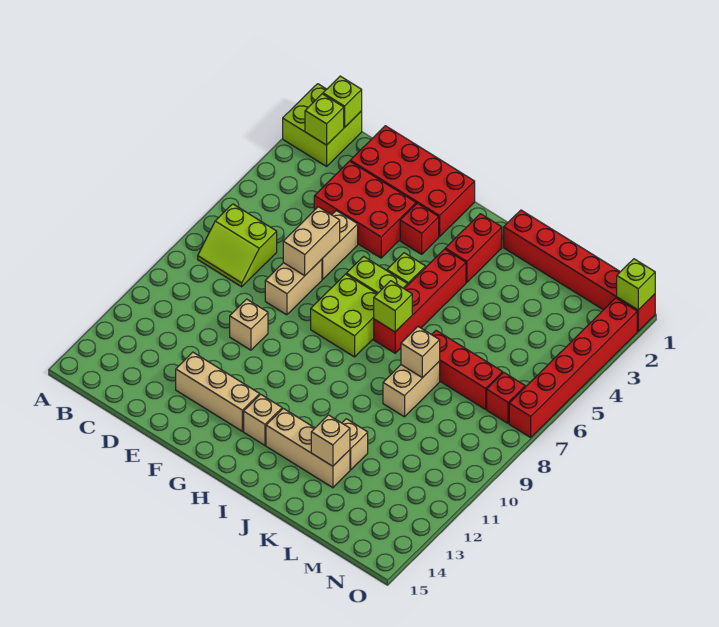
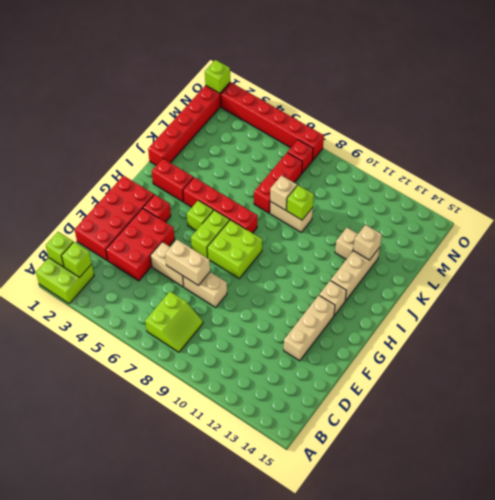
tan 1x1 brick [230,299,268,350] -> none
lime 1x1 brick [374,281,412,332] -> lime 1x1 brick moved to [286,185,314,220]

